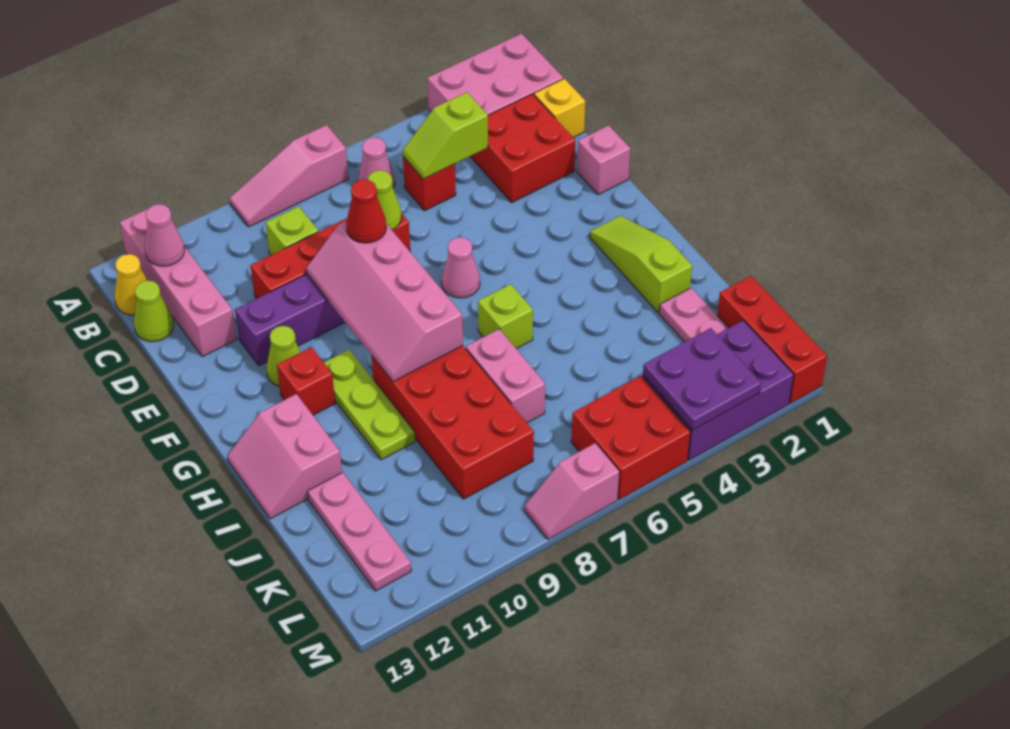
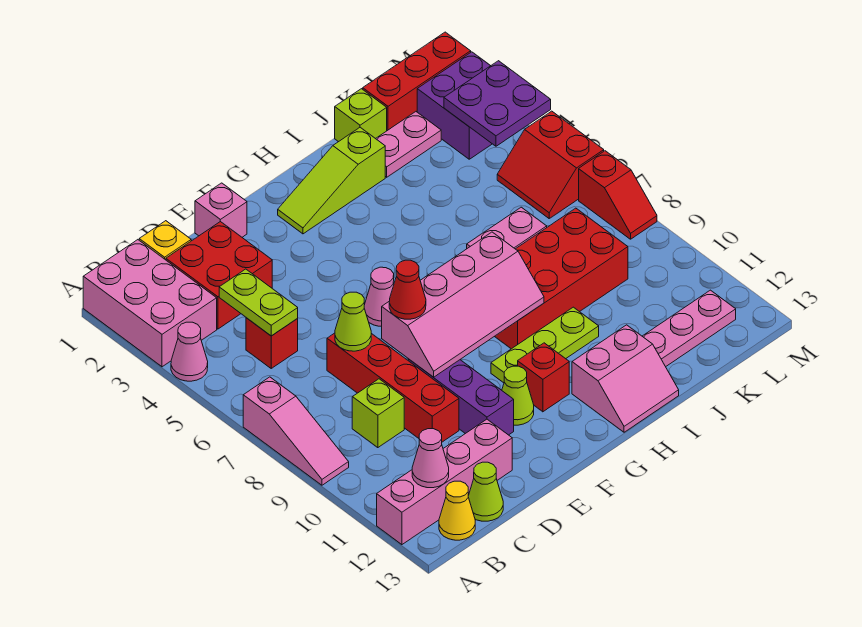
pink 1x1 cone [358,138,395,188] -> pink 1x1 cone moved to [171,322,208,381]
lime 1x2 slope [403,92,488,179] -> lime 1x2 plate [219,269,298,336]
lime 1x1 brick [478,284,533,349] -> lime 1x1 brick moved to [335,89,387,142]
purple 2x3 brick [643,320,794,460] -> purple 2x2 brick [417,52,492,159]
red 2x2 brick [571,376,691,499] -> red 2x2 slope [497,111,604,218]
pink 1x2 slope [525,443,620,539] -> red 1x2 slope [579,151,657,239]

